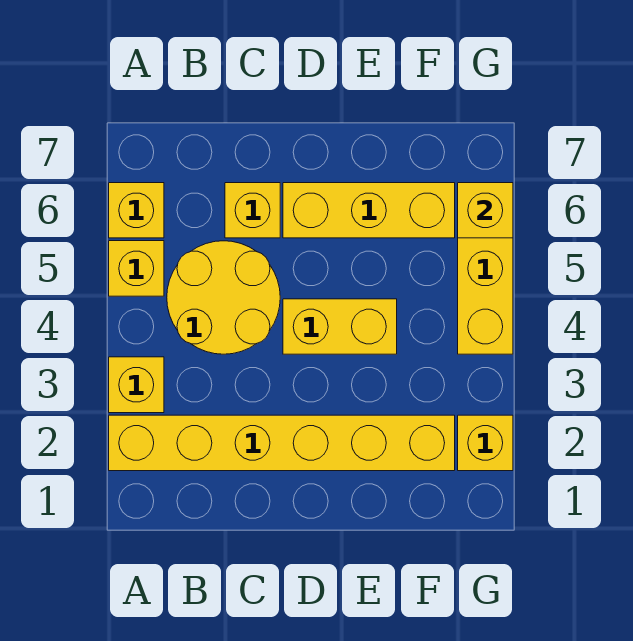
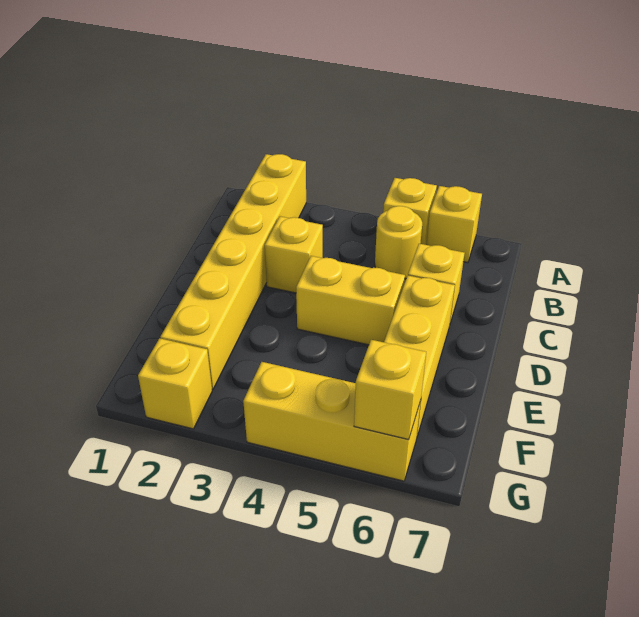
yellow 1x1 brick [109,357,164,413] -> yellow 1x1 brick moved to [265,216,323,293]
yellow 2x2 round brick [167,241,280,354] -> yellow 1x1 round brick [375,206,422,279]
yellow 1x2 brick [283,299,397,354] -> yellow 1x2 brick turned to [296,256,405,345]

